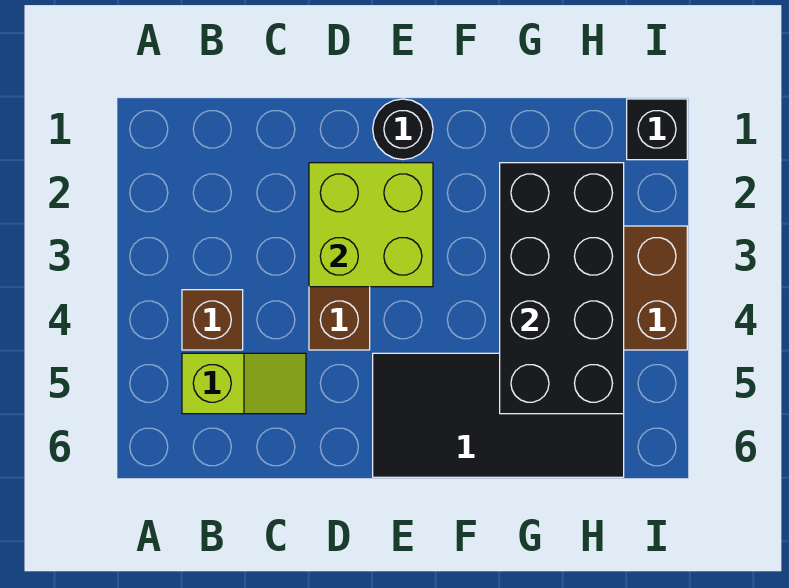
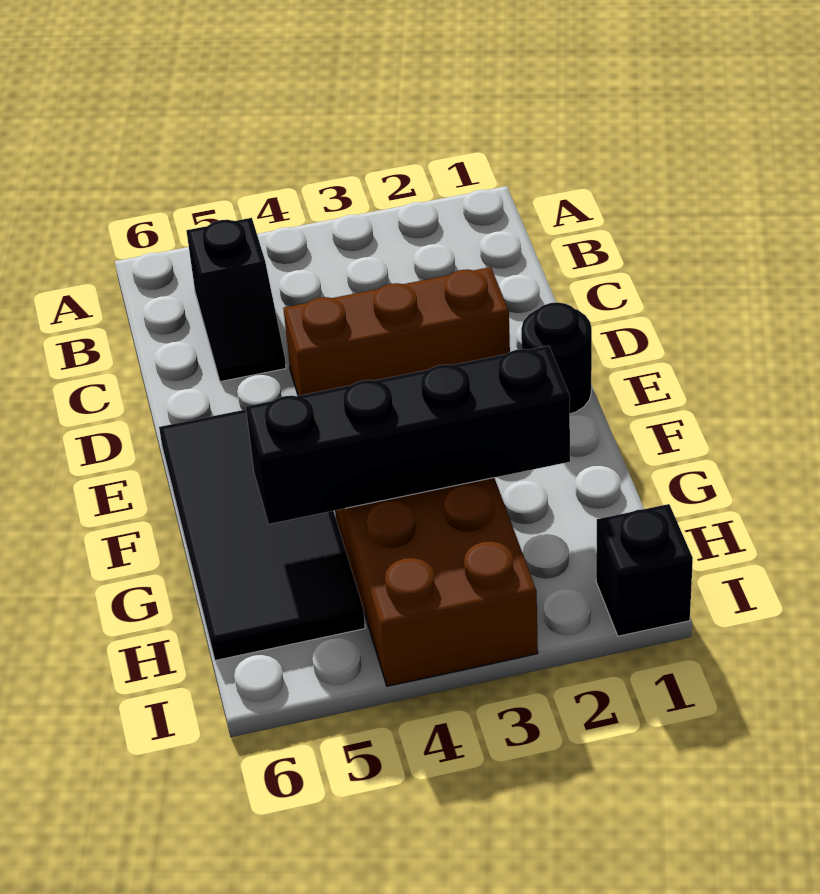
brown 1x1 brick [182,290,243,350] -> none
lime 1x2 slope [182,353,306,414] -> black 1x2 slope [186,218,286,382]
lime 2x2 brick [309,163,433,287] -> none
black 2x4 brick [500,163,624,414] -> black 1x4 brick [246,346,570,524]

